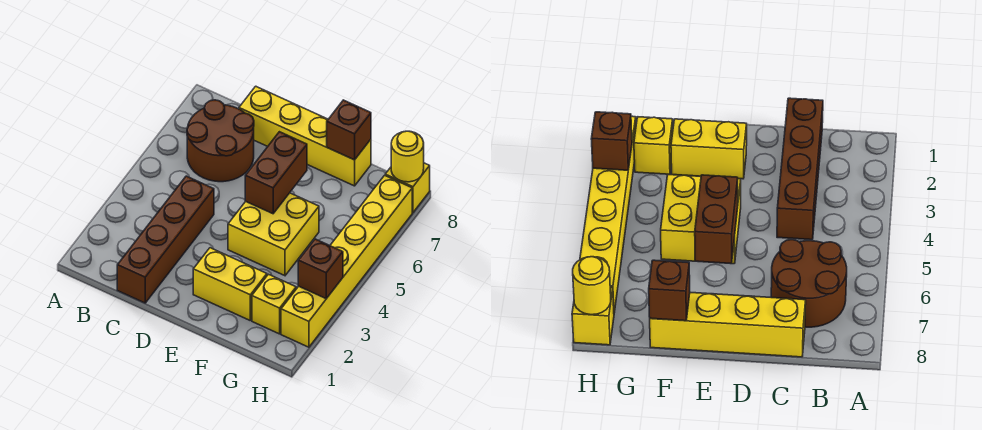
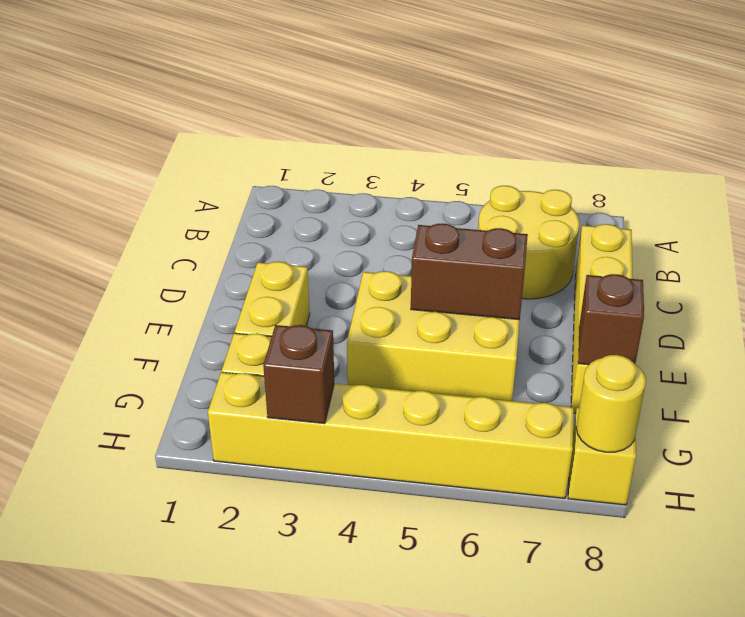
brown 2x2 round brick [187,100,254,182] -> yellow 2x2 round brick [478,186,579,299]
brown 1x4 brick [117,176,214,303] -> none
yellow 2x2 brick [228,193,319,276] -> yellow 2x3 brick [347,271,520,401]

